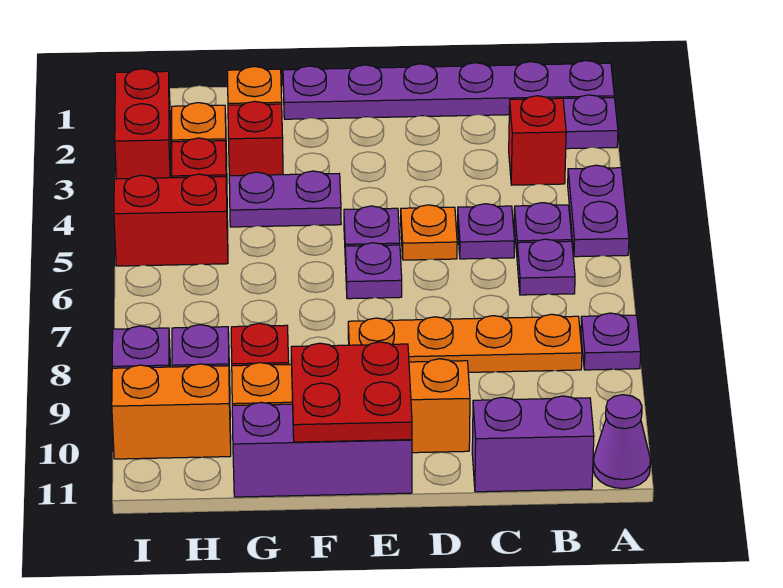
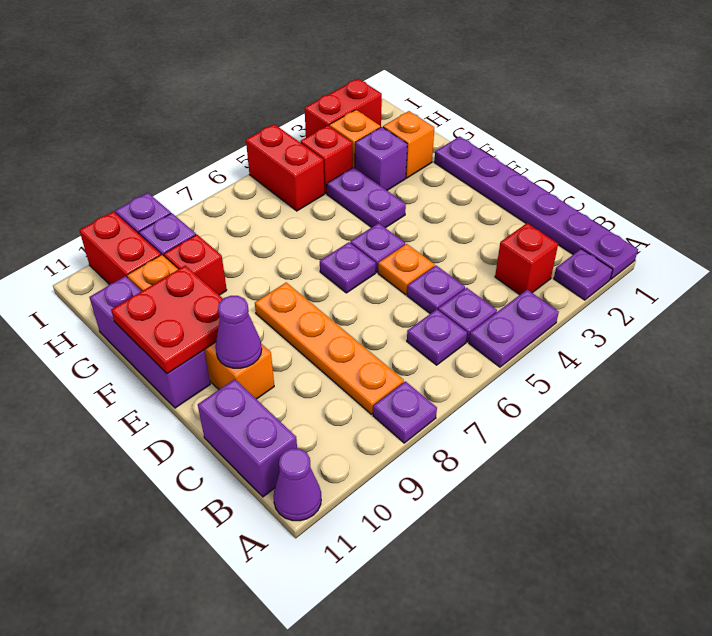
none -> purple 1x1 cone [215,296,262,368]
red 1x1 brick [228,101,283,176] -> purple 1x1 brick [355,127,407,190]
orange 1x2 brick [112,364,231,459] -> red 1x2 brick [80,212,161,285]

